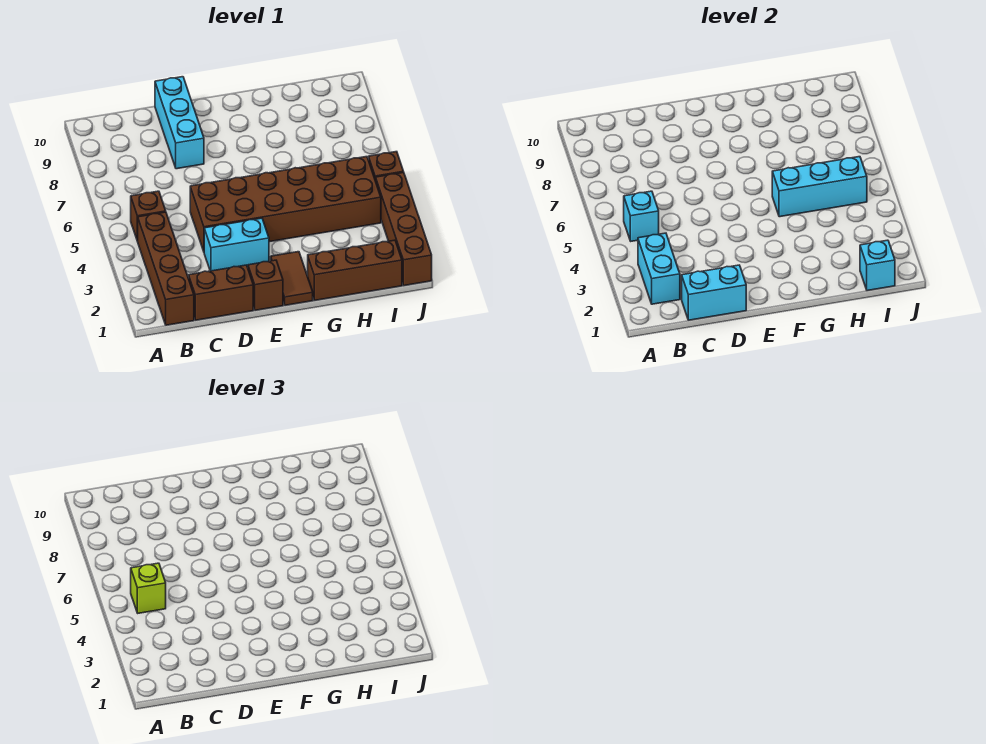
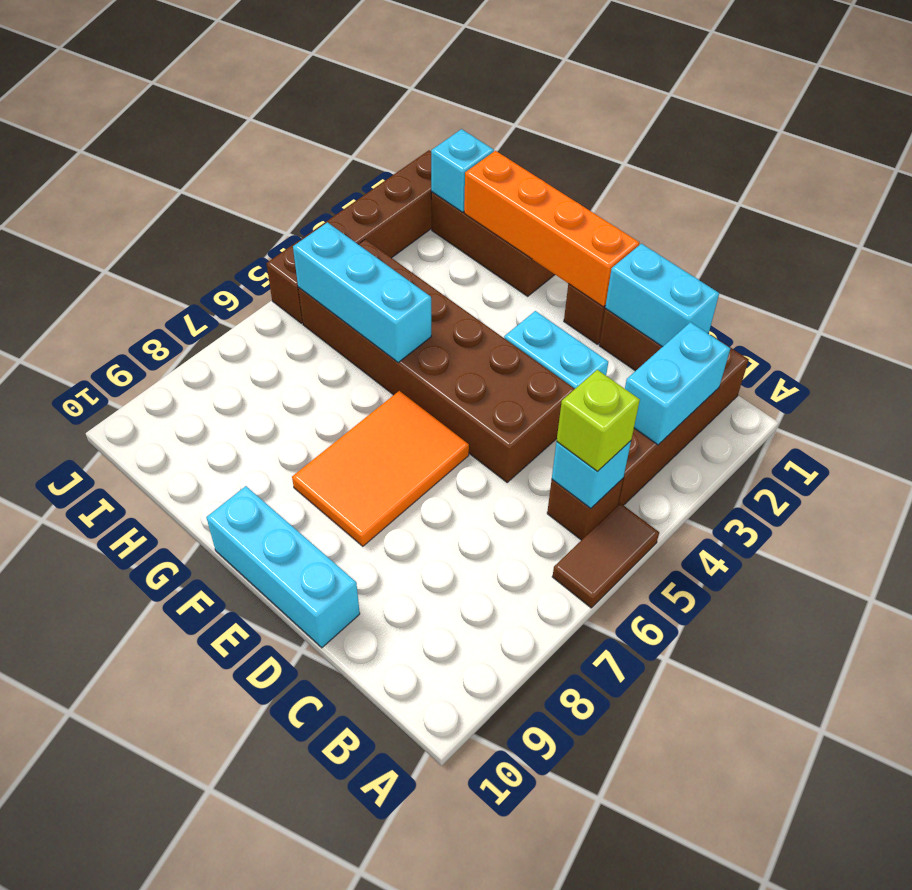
cyan 1x3 brick [155,77,204,169] -> cyan 1x3 brick turned to [206,486,360,648]
none -> orange 1x4 brick [464,151,639,307]
none -> orange 2x3 tile [292,391,469,546]
brown 1x2 tile [271,252,313,305] -> brown 1x2 tile moved to [552,503,659,608]

